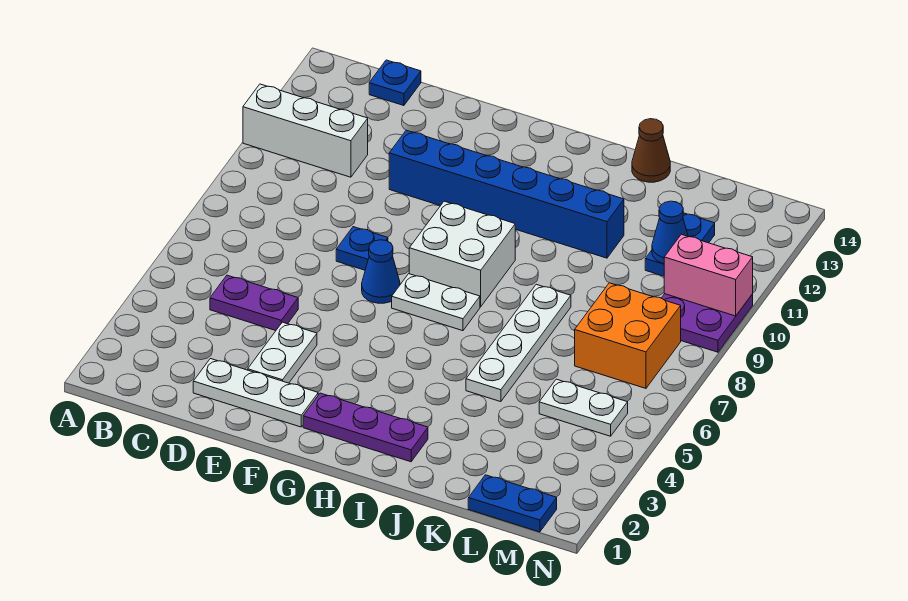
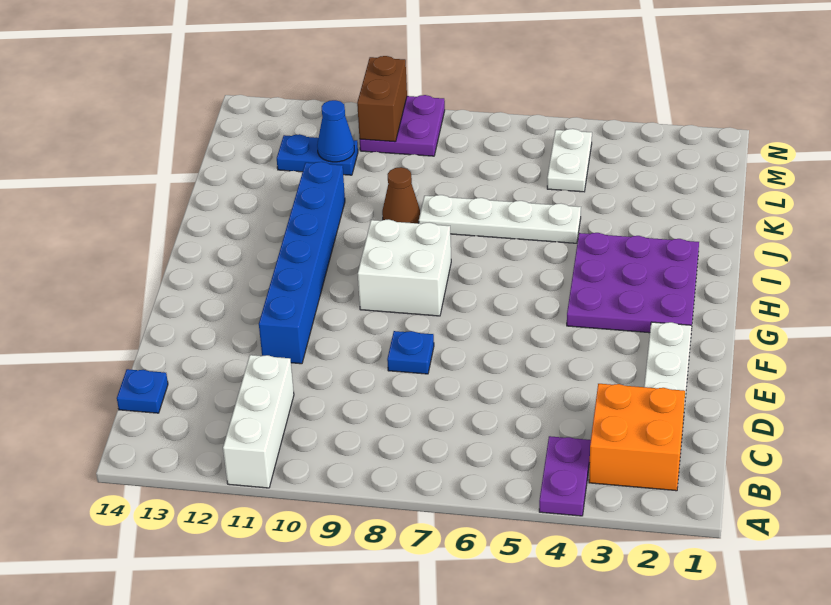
purple 1x2 plate [210,275,298,331] -> purple 1x2 plate moved to [539,436,591,516]
white 1x2 plate [248,322,317,383] -> none
blue 1x1 cone [362,240,400,303] -> none
purple 1x3 plate [303,393,428,462] -> purple 3x3 plate [567,233,699,333]
white 1x2 plate [392,274,480,331] -> none
brown 1x1 cone [632,119,670,182] -> brown 1x1 cone moved to [382,167,420,223]
blue 1x2 plate [468,475,557,532] -> none
orange 2x2 brick [575,283,681,388] -> orange 2x2 brick moved to [589,384,685,491]
pink 1x2 brick [664,234,753,316] -> brown 1x2 brick [357,56,407,142]

